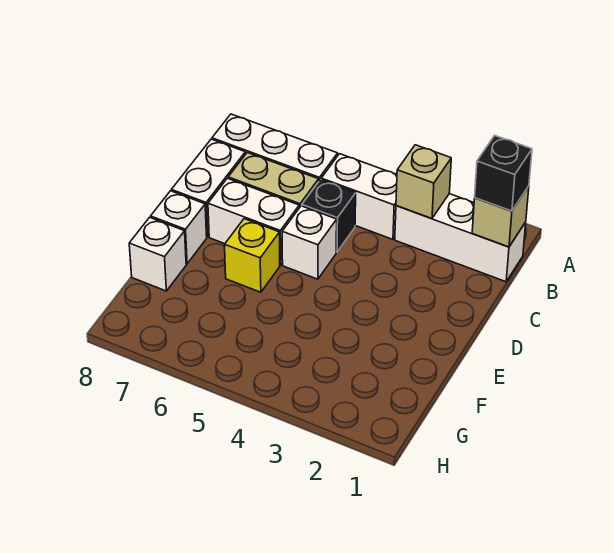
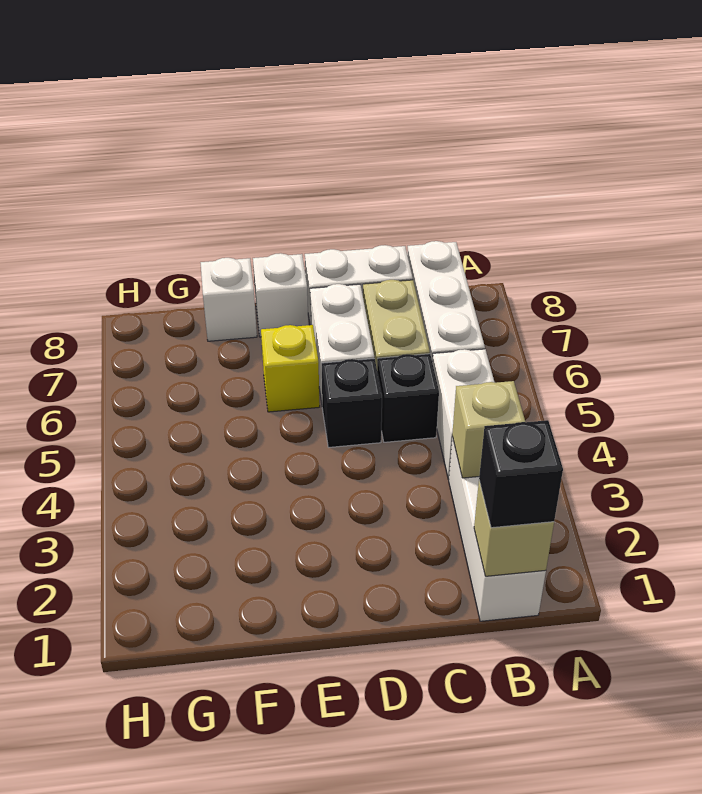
white 1x1 brick [282,206,337,279] -> black 1x1 brick [321,359,382,447]

